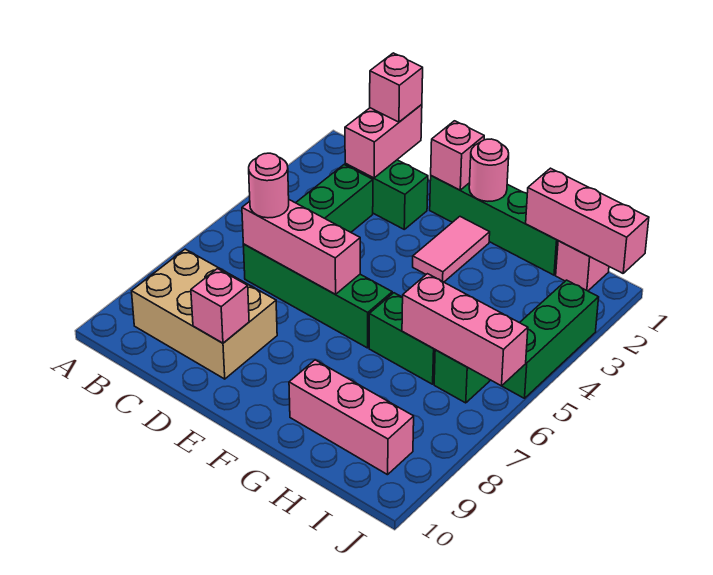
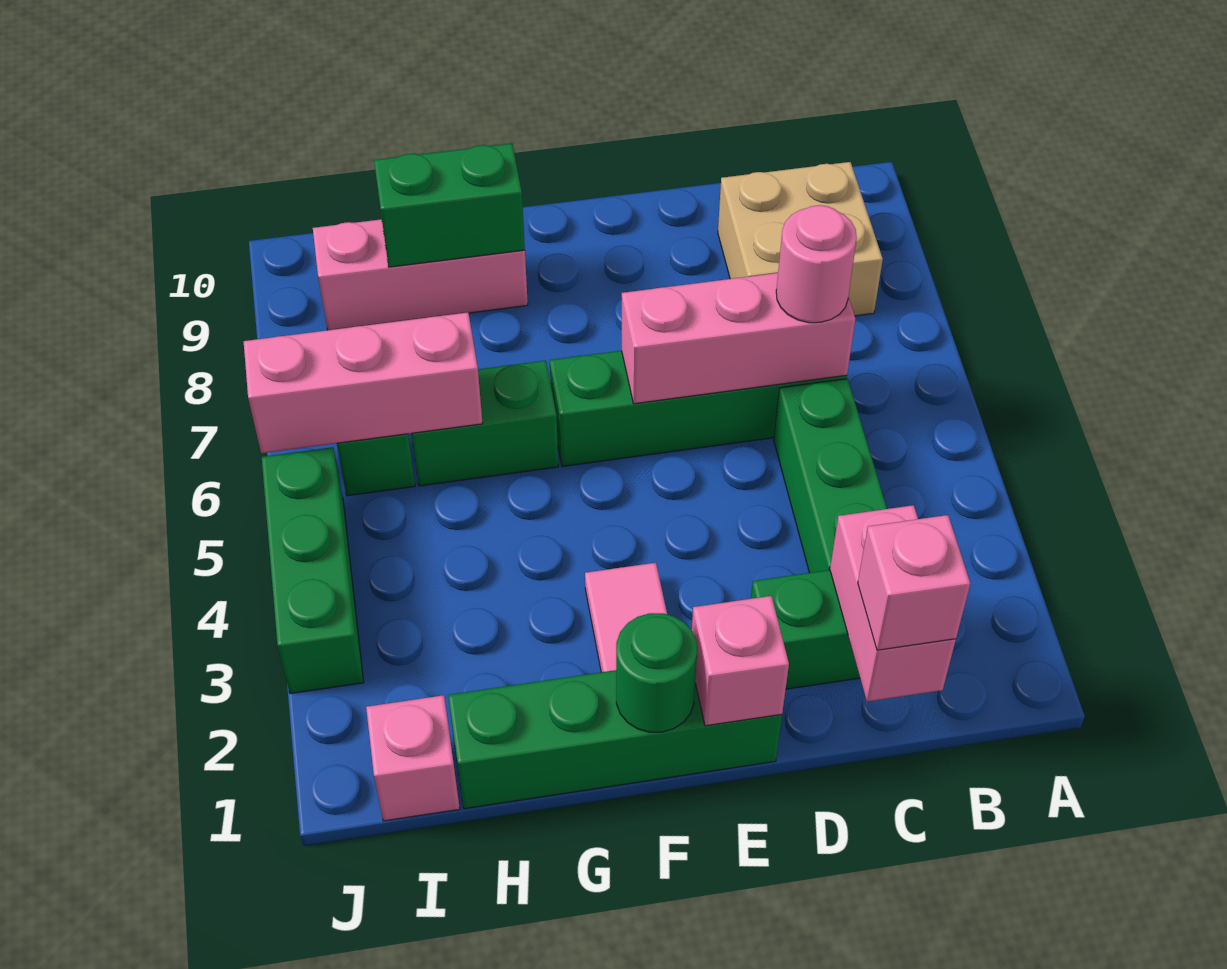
tan 2x3 brick [132,249,277,379] -> tan 2x2 brick [718,162,883,316]
pink 1x1 brick [191,269,249,343] -> none
pink 1x1 round brick [469,139,509,201] -> green 1x1 round brick [616,613,697,732]
none -> green 1x2 brick [374,143,525,267]
pink 1x3 brick [526,168,649,273] -> none

